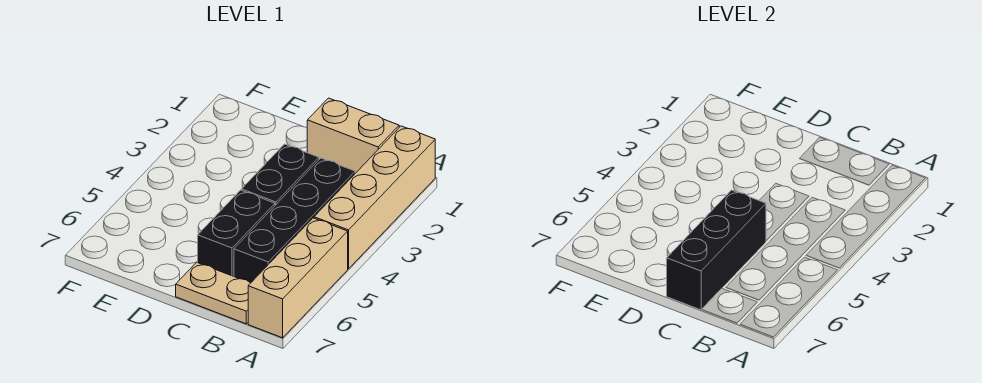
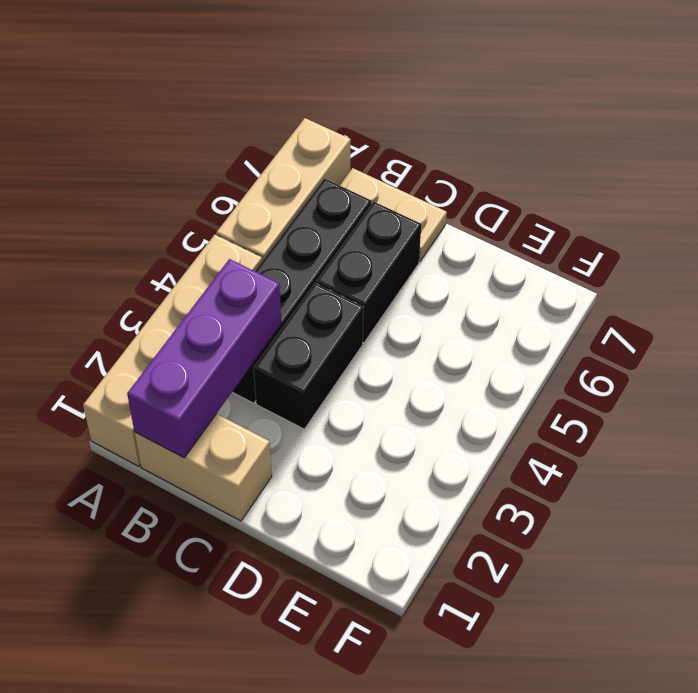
none -> purple 1x3 brick [127,259,281,458]
black 1x3 brick [667,190,766,310] -> none

